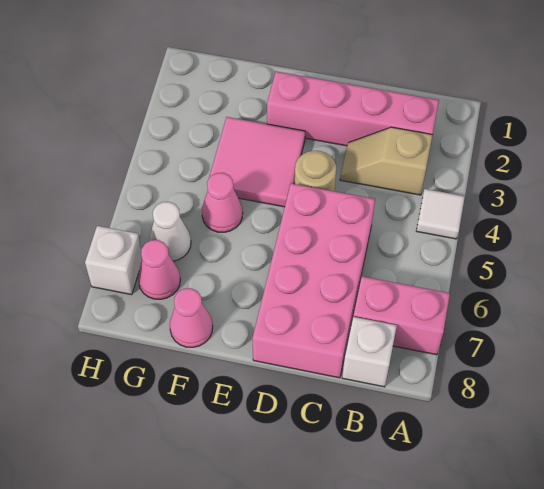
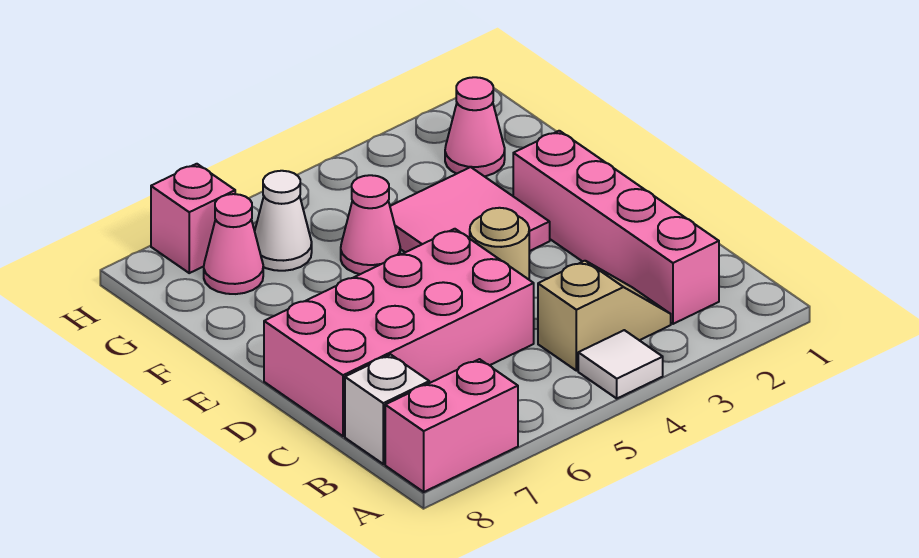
pink 1x2 brick [353,276,450,355] -> pink 1x2 brick turned to [385,359,518,492]
tan 1x2 slope [340,127,432,195] -> tan 1x2 slope turned to [538,261,671,371]
pink 1x1 cone [170,288,213,347] -> pink 1x1 cone moved to [445,77,505,176]
white 1x1 brick [85,226,142,295] -> pink 1x1 brick [151,164,235,273]

